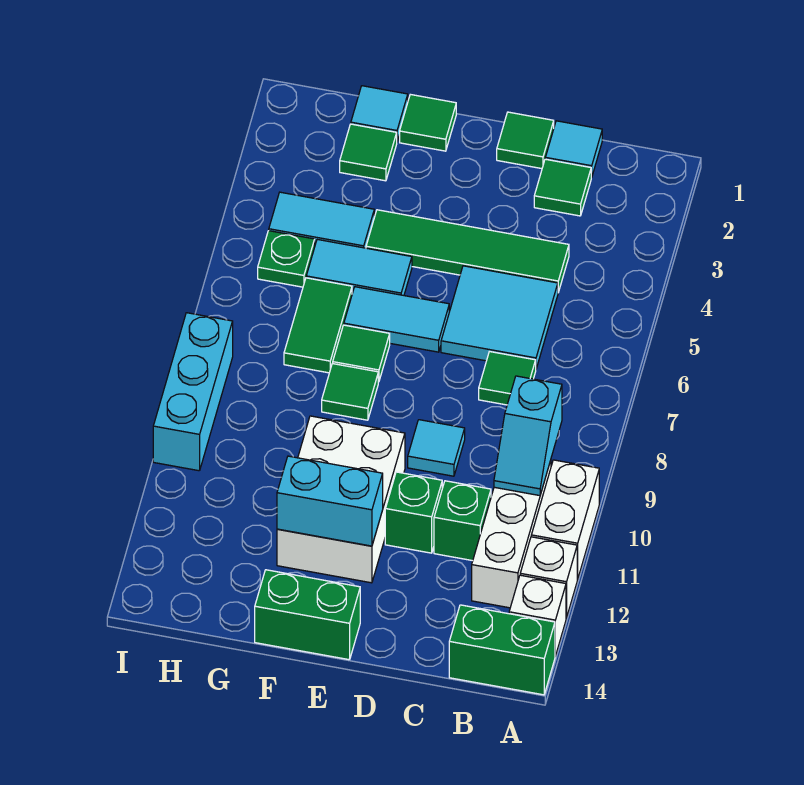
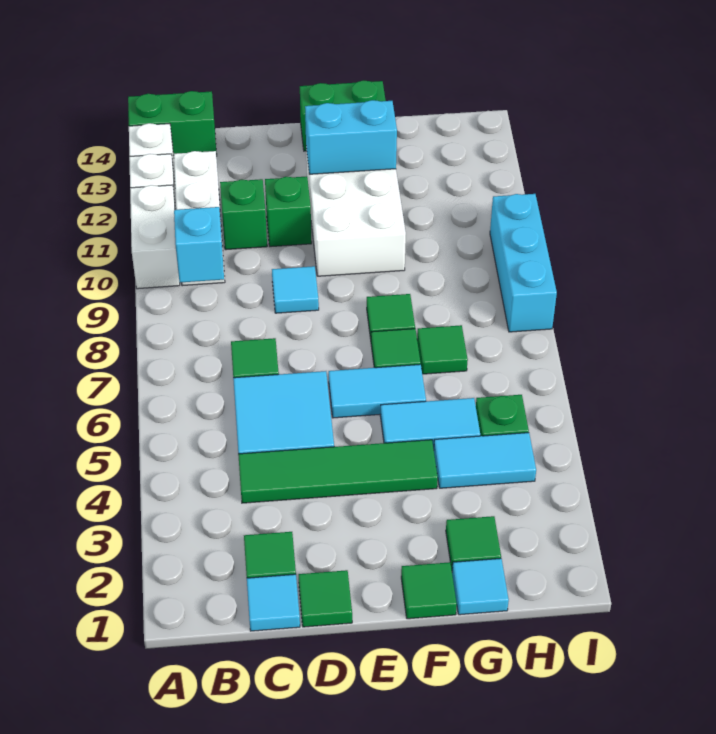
green 1x2 tile [284,278,352,373] -> green 1x1 tile [417,325,468,374]

